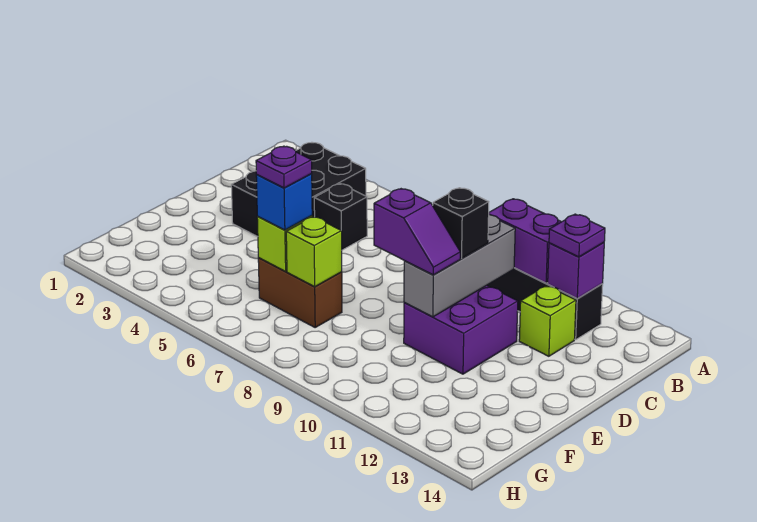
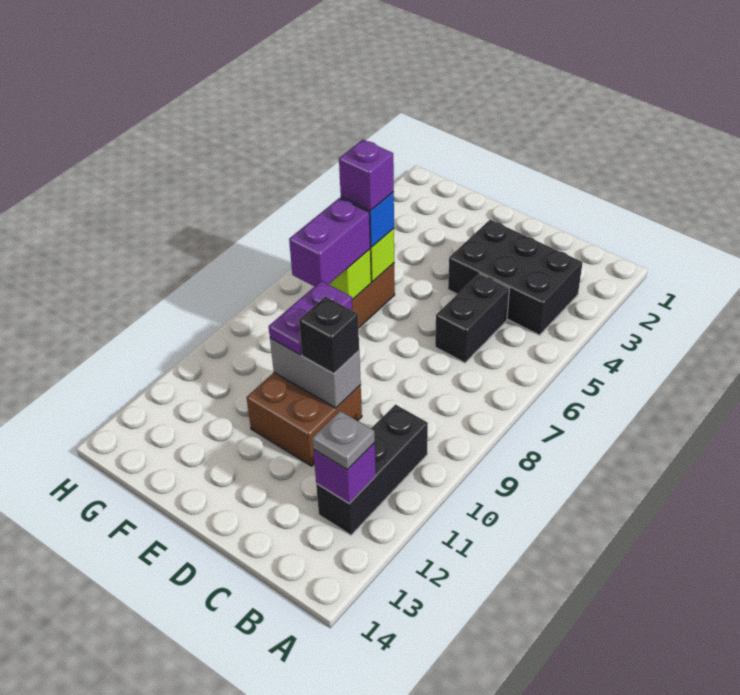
purple 1x2 brick [489,199,561,283] -> purple 1x2 brick moved to [289,198,370,287]
purple 1x1 plate [549,214,605,257] -> grey 1x1 plate [312,411,375,469]
black 1x1 brick [314,184,367,250] -> black 1x2 brick [435,273,509,363]
grey 1x3 brick [404,215,515,317] -> grey 1x2 brick [270,338,361,408]
lime 1x1 brick [519,285,576,356] -> none
purple 2x2 brick [404,285,518,374] -> brown 2x2 brick [246,373,362,466]
purple 1x2 slope [374,189,460,275] -> purple 1x2 plate [269,281,352,355]
purple 1x1 plate [256,146,312,188] -> purple 1x1 brick [339,140,394,211]

